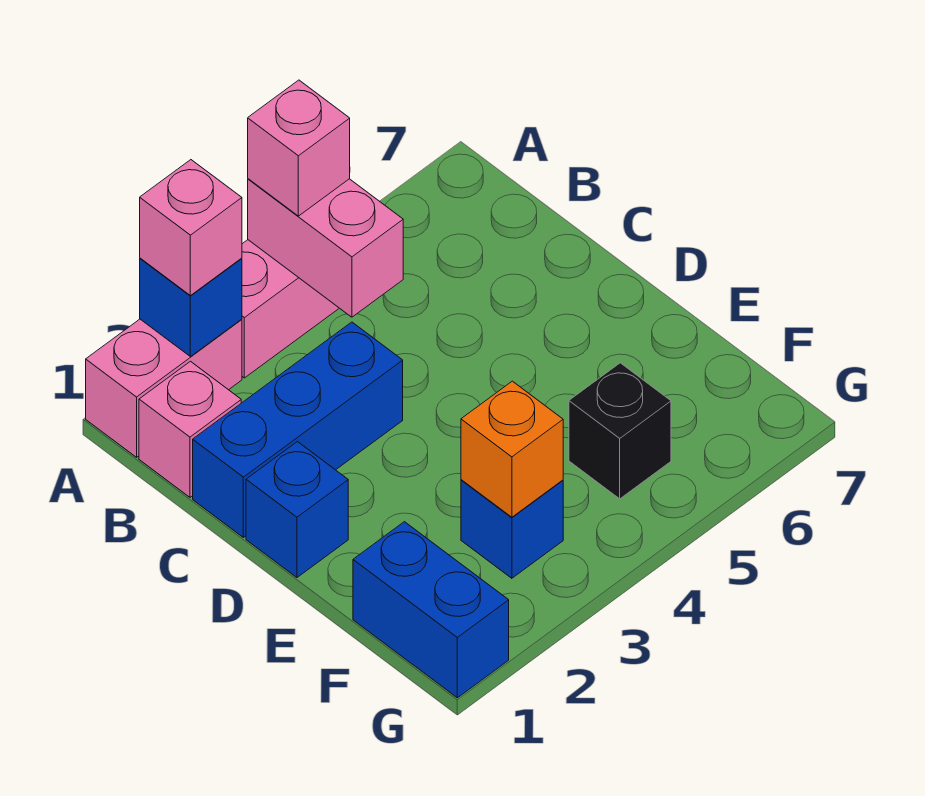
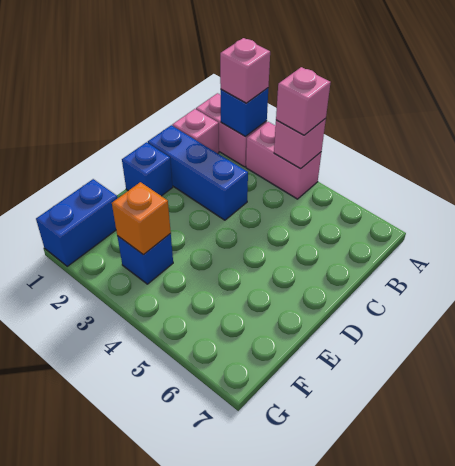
pink 1x2 brick [248,179,403,317] -> pink 1x1 brick [274,119,326,169]
black 1x1 brick [569,363,671,499] -> none

